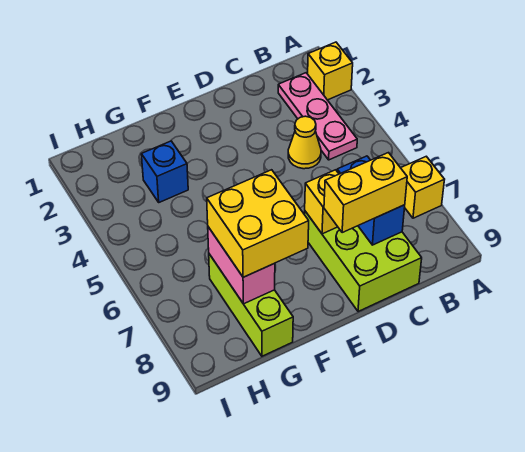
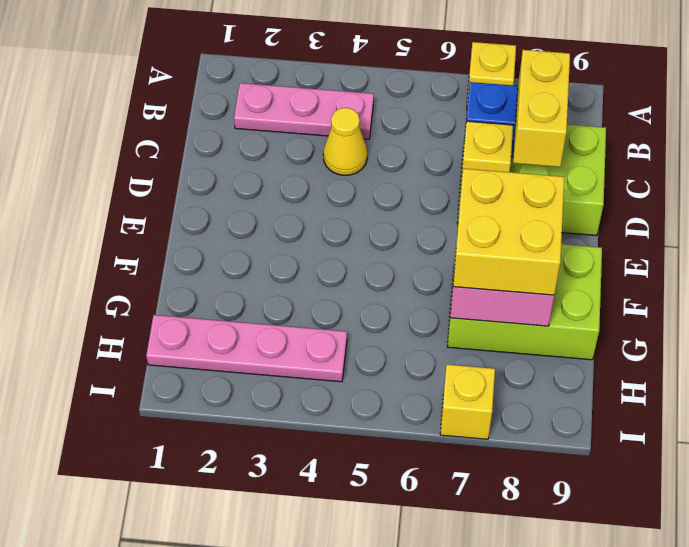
yellow 1x1 brick [308,42,353,100] -> yellow 1x1 brick moved to [440,364,495,439]
blue 1x1 brick [141,141,188,202] -> none
lime 1x3 brick [209,254,293,356] -> lime 2x3 brick [447,238,602,360]
none -> pink 1x4 plate [146,315,347,382]

